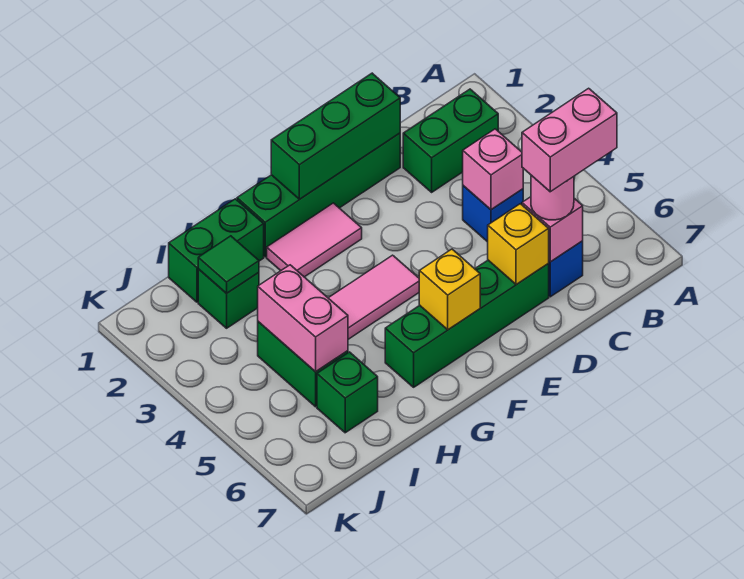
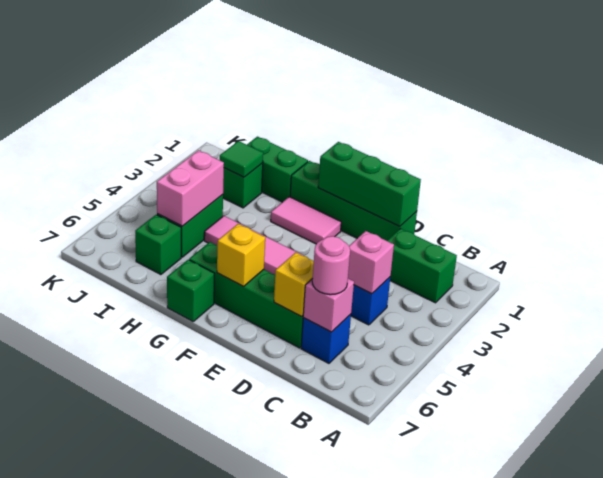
pink 1x2 brick [522,88,617,192] -> none
none -> green 1x1 brick [167,260,215,321]

